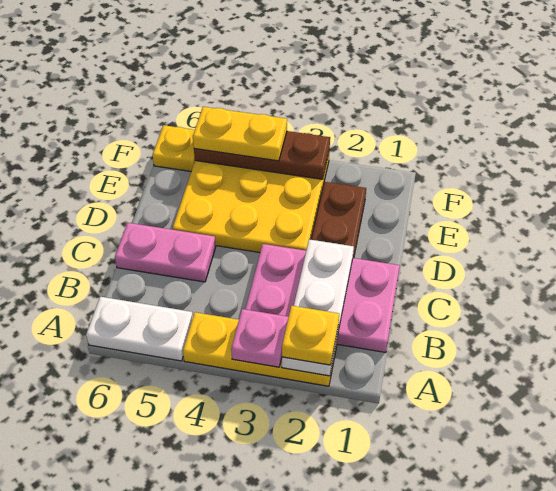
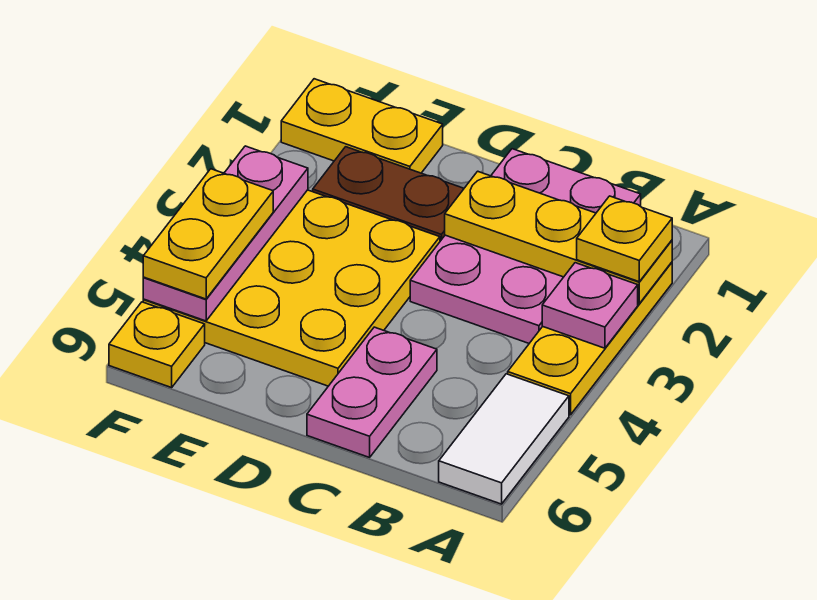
white 1x3 plate [282,239,354,376] -> yellow 1x3 plate [445,171,672,303]
white 1x2 plate [86,297,193,361] -> white 1x2 tile [439,374,569,504]
none -> yellow 1x2 plate [281,79,443,173]
brown 1x3 plate [194,131,330,179] -> pink 1x3 plate [143,146,308,321]

